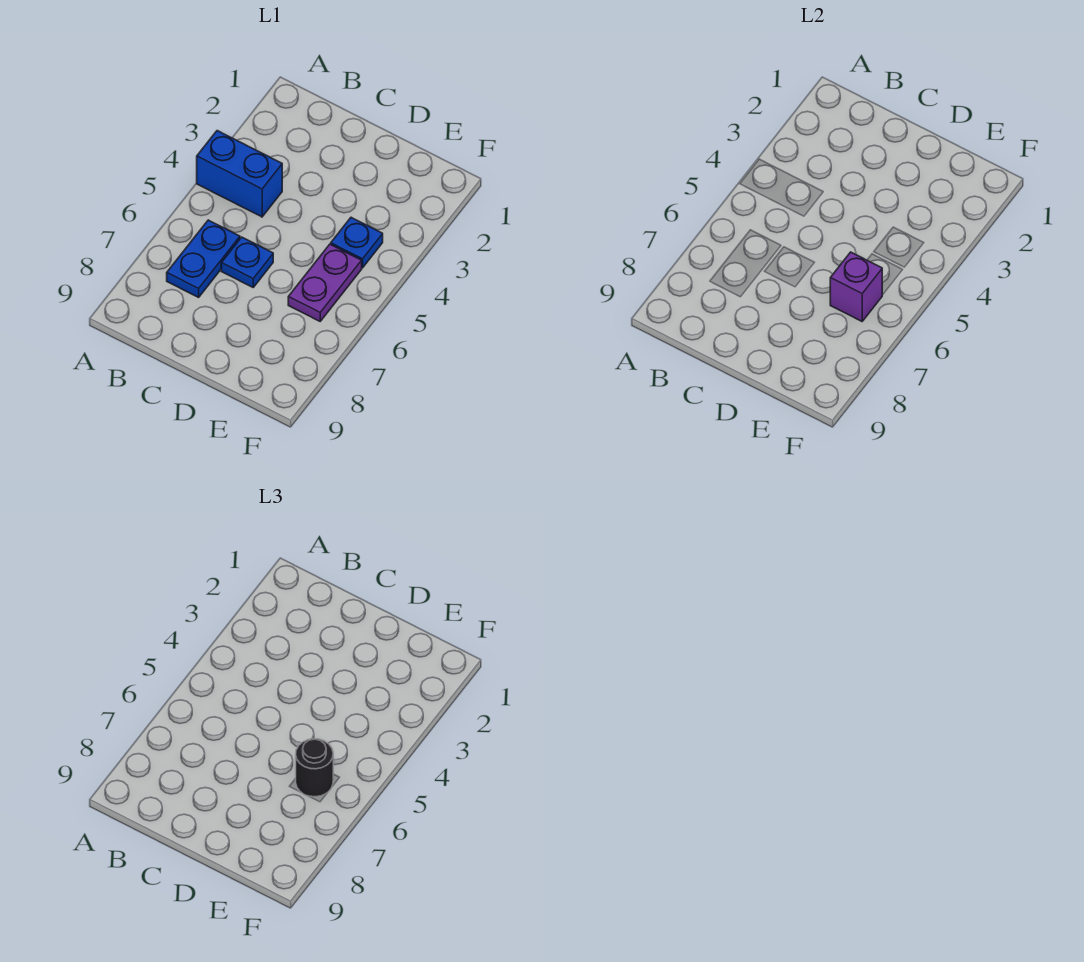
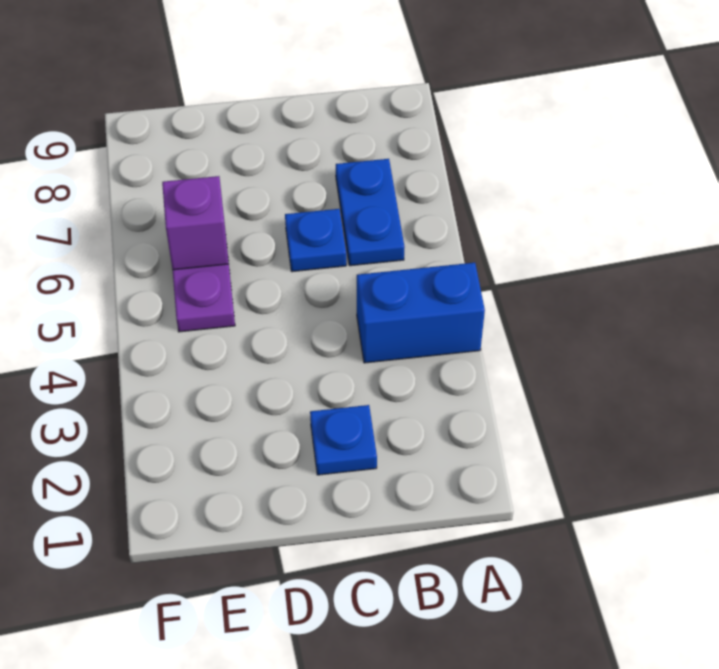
blue 1x1 plate [331,217,383,268] -> blue 1x1 plate moved to [310,405,377,475]
black 1x1 round brick [296,739,333,797] -> none

